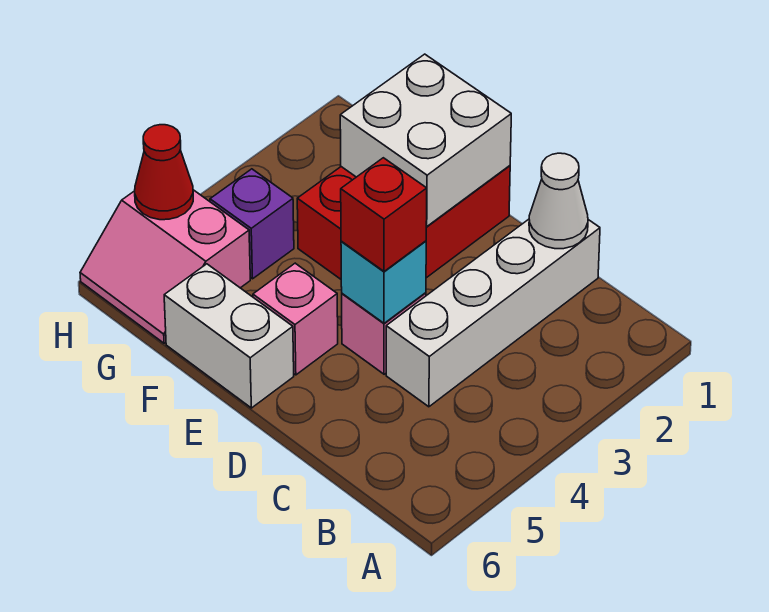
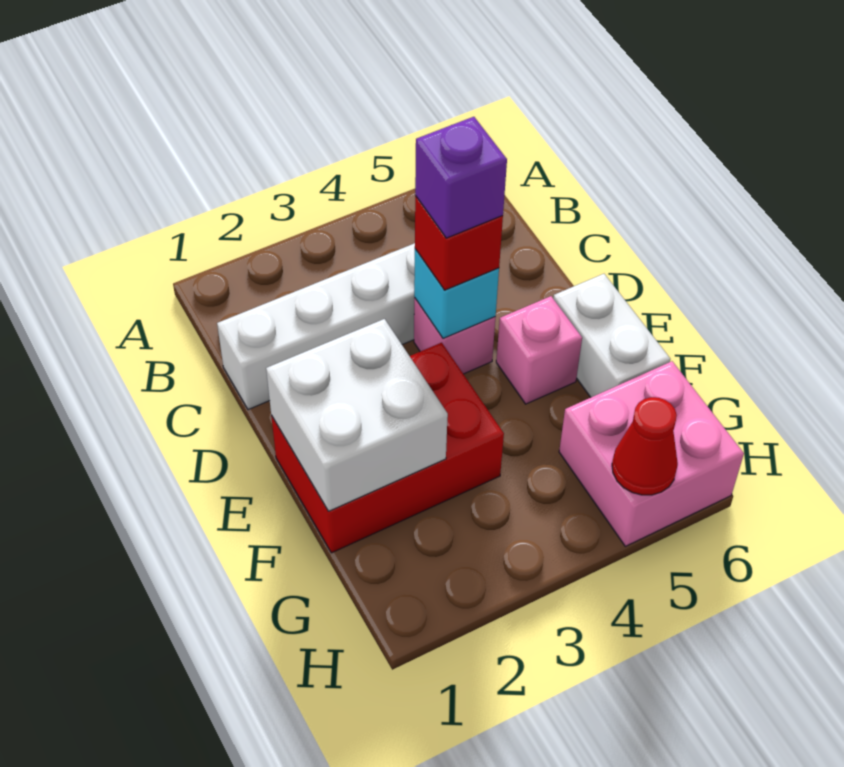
white 1x1 cone [529,153,588,249] -> none
purple 1x1 brick [210,169,294,279] -> purple 1x1 brick moved to [415,117,507,238]
pink 2x2 slope [80,190,250,343] -> pink 2x2 brick [559,361,744,546]

